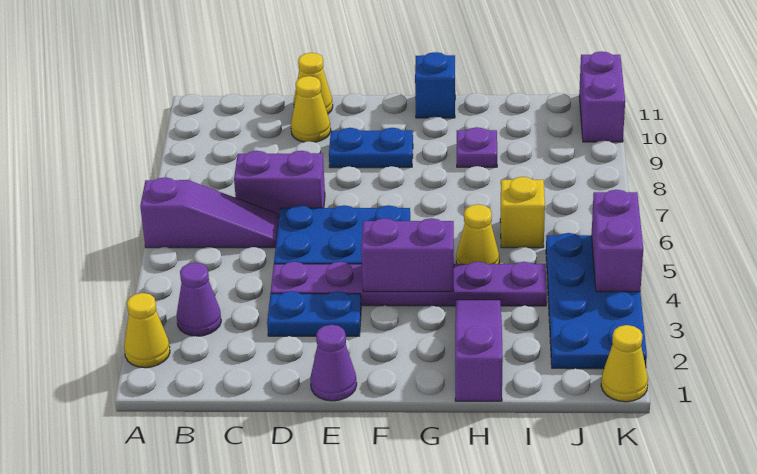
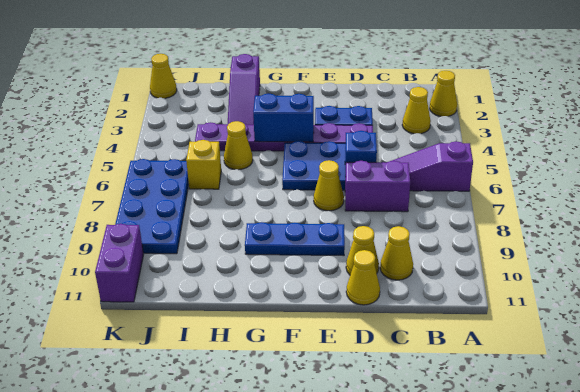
purple 1x1 cone [177,263,221,336] -> yellow 1x1 cone [402,87,431,134]
none -> yellow 1x1 cone [380,226,413,280]
purple 1x1 cone [310,325,357,401] -> none
none -> yellow 1x1 cone [314,160,344,211]
blue 1x2 plate [329,128,413,168] -> blue 1x3 plate [245,222,345,256]
purple 1x2 brick [361,218,454,292] -> blue 1x2 brick [253,94,314,142]
blue 1x1 brick [415,52,455,118] -> blue 1x1 brick moved to [345,131,377,177]
purple 1x1 plate [457,127,497,167] -> none
blue 2x4 plate [546,233,647,369] -> blue 2x4 plate moved to [115,159,189,254]
purple 1x2 brick [592,190,643,292] -> none

